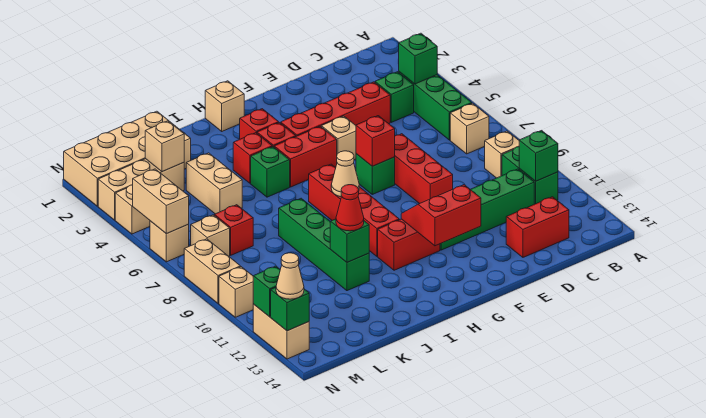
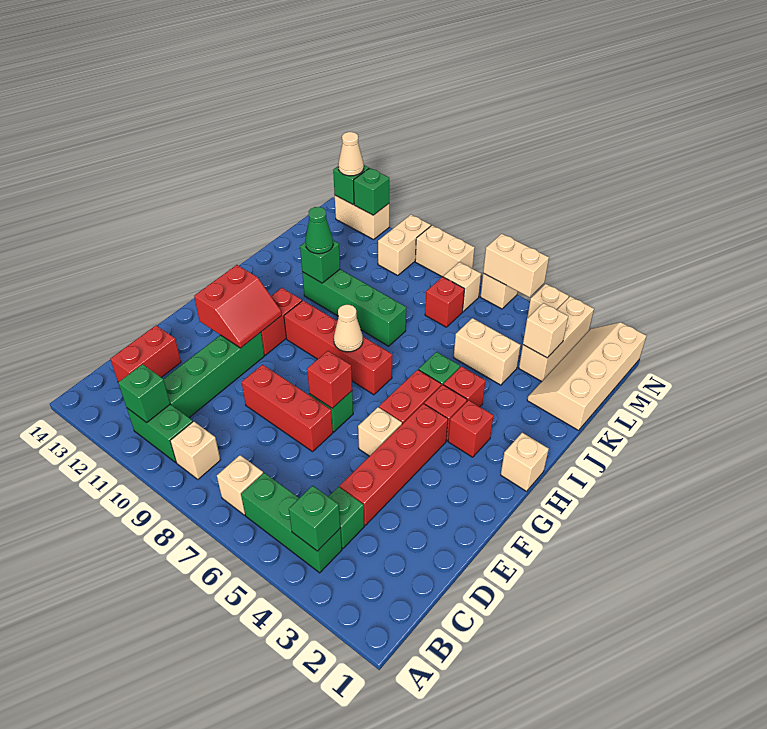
red 1x1 cone [336,185,364,231] -> green 1x1 cone [305,207,333,254]
tan 2x4 brick [64,111,191,206] -> tan 2x4 slope [527,322,646,430]
tan 1x1 brick [219,267,253,317] -> tan 1x2 brick [378,215,431,275]

